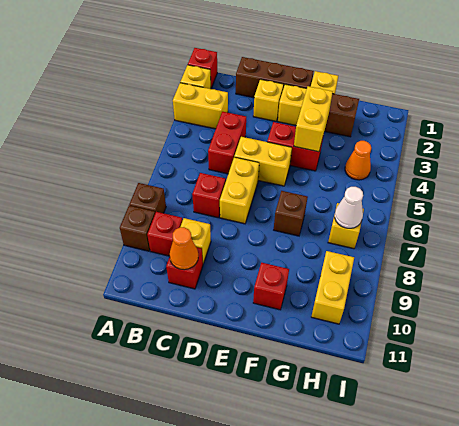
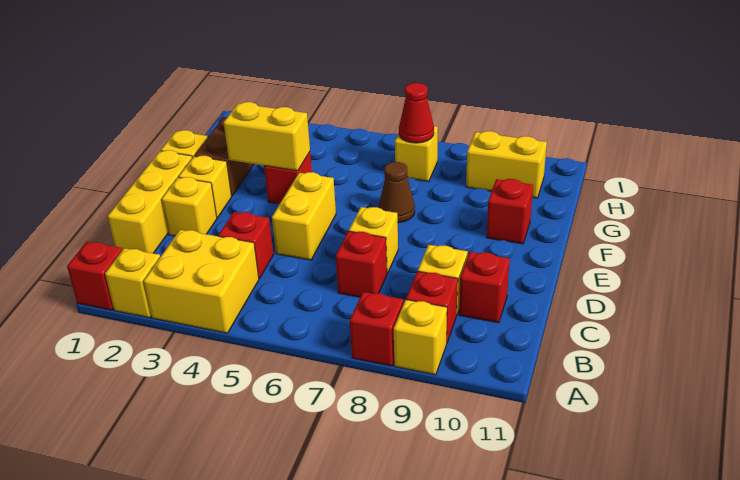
yellow 1x2 brick [173,83,228,129] -> yellow 2x2 brick [144,230,259,333]
brown 1x1 brick [129,183,166,213] -> red 1x1 brick [350,292,403,366]
brown 1x1 brick [120,205,155,251] -> yellow 1x1 brick [394,300,447,375]
brown 1x3 brick [236,57,314,98] -> yellow 1x3 brick [108,150,192,253]
red 1x2 brick [208,112,246,174] -> red 1x1 brick [218,212,274,278]
orange 1x1 cone [169,227,198,270] -> none
yellow 1x2 brick [220,157,259,224] -> yellow 1x1 brick [349,207,398,274]
red 1x2 brick [267,122,323,171] -> red 1x1 brick [264,152,312,204]
brown 1x1 brick [274,191,308,236] -> brown 1x1 cone [379,162,415,223]
orange 1x1 cone [345,141,371,180] -> none
white 1x1 cone [335,187,363,228] -> red 1x1 cone [399,83,434,143]

